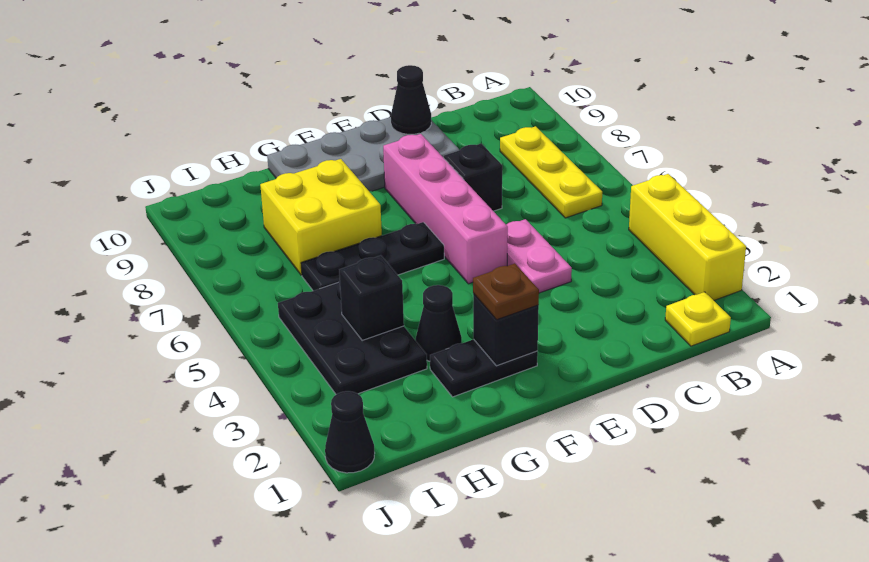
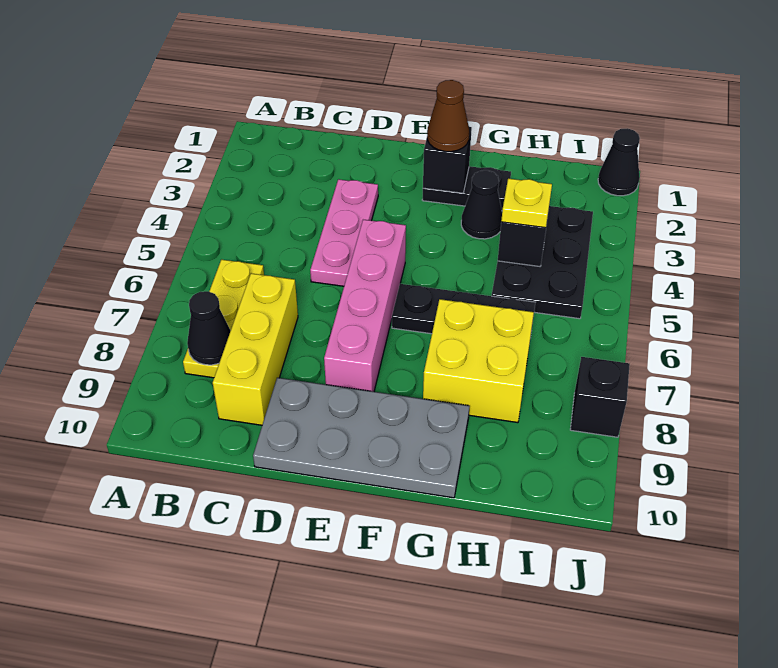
yellow 1x3 brick [629,174,746,300] -> yellow 1x3 brick moved to [213,273,298,425]
yellow 1x1 plate [665,292,731,346] -> yellow 1x1 plate moved to [501,178,552,228]
pink 1x2 plate [506,219,572,293] -> pink 1x3 plate [310,179,378,286]
black 1x1 brick [444,144,502,211] -> black 1x1 brick moved to [570,357,630,437]
black 1x1 cone [391,65,431,134] -> black 1x1 cone moved to [187,291,231,365]
brown 1x1 plate [473,263,539,320] -> brown 1x1 cone [427,80,469,152]

